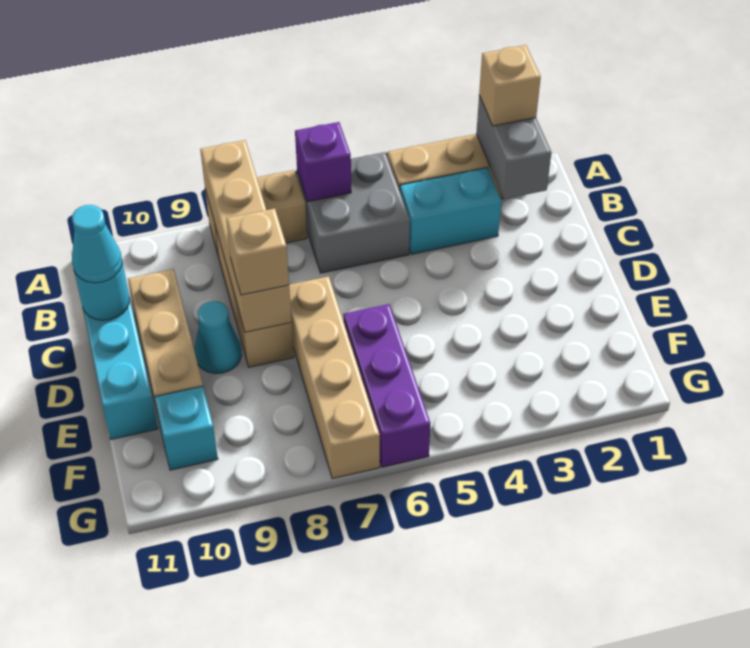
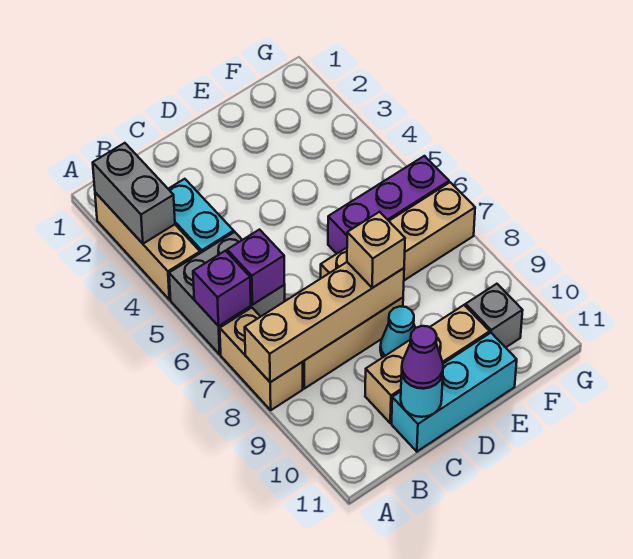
grey 1x2 brick [476,95,551,199] -> grey 1x2 brick turned to [93,143,175,244]
tan 1x1 brick [479,45,541,126] -> none
none -> purple 1x1 brick [227,230,285,305]
cyan 1x1 cone [72,205,122,283] -> purple 1x1 cone [402,326,443,388]
cyan 1x1 brick [155,386,218,470] -> grey 1x1 brick [466,284,523,348]

